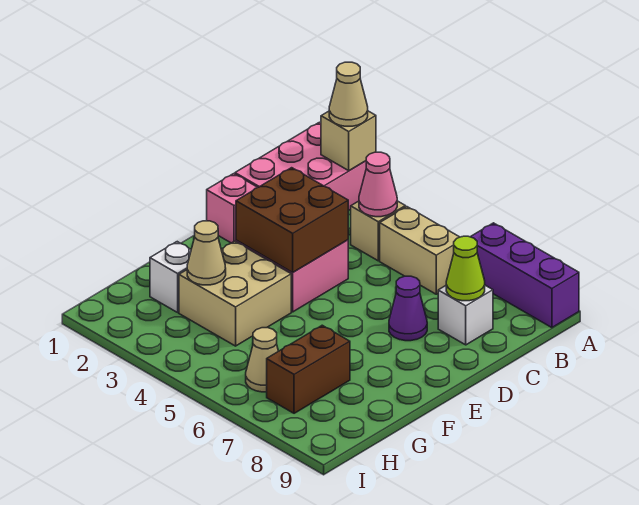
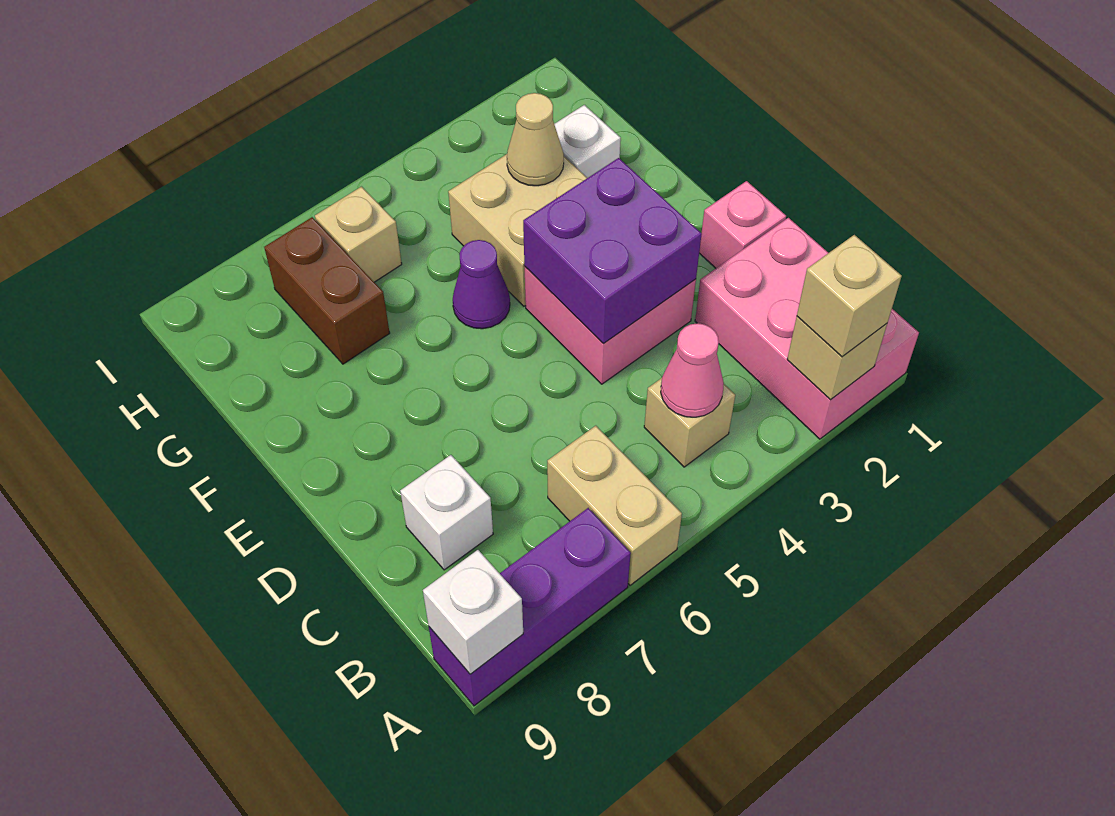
tan 1x1 cone [329,62,368,126] -> tan 1x1 brick [797,235,902,357]
none -> white 1x1 brick [423,550,523,674]
tan 1x2 brick [380,207,459,294] -> tan 1x2 brick turned to [547,426,682,585]
lime 1x1 cone [446,236,485,301] -> none
brown 2x2 brick [236,168,348,273] -> purple 2x2 brick [523,158,702,343]
purple 1x1 cone [389,276,427,341] -> purple 1x1 cone moved to [453,240,510,329]
tan 1x1 cone [246,328,278,392] -> tan 1x1 brick [315,187,402,282]

